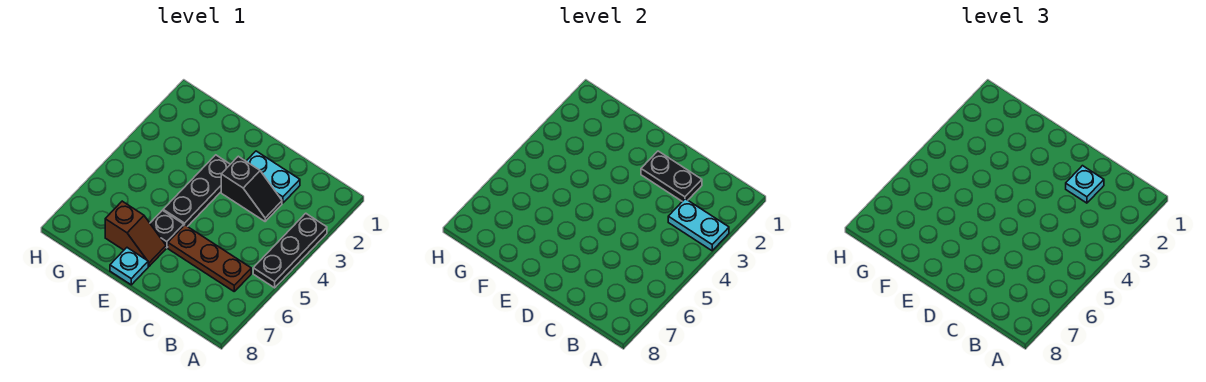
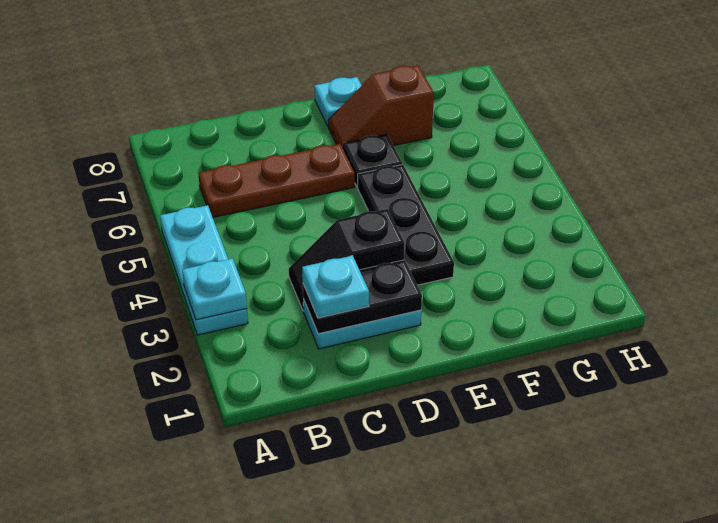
black 1x3 plate [253,213,327,288] -> cyan 1x3 plate [160,205,248,335]
cyan 1x2 plate [668,199,729,251] -> cyan 1x1 plate [182,258,247,320]

